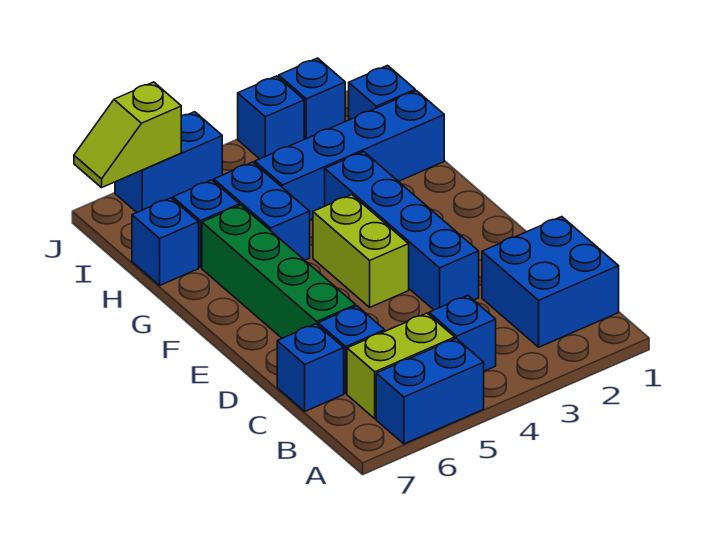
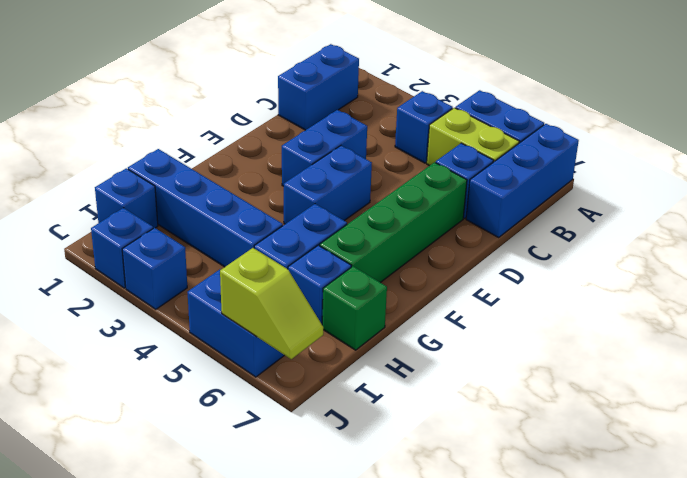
blue 2x2 brick [482,217,619,347] -> blue 1x2 brick [278,44,359,130]
blue 1x1 brick [277,324,344,411] -> blue 1x3 brick [466,124,579,237]
blue 1x4 brick [325,152,479,310] -> blue 1x2 brick [282,110,367,186]
lime 1x2 brick [313,195,409,307] -> blue 1x2 brick [284,146,372,224]
blue 1x1 brick [132,198,199,285] -> green 1x1 brick [322,266,387,350]

